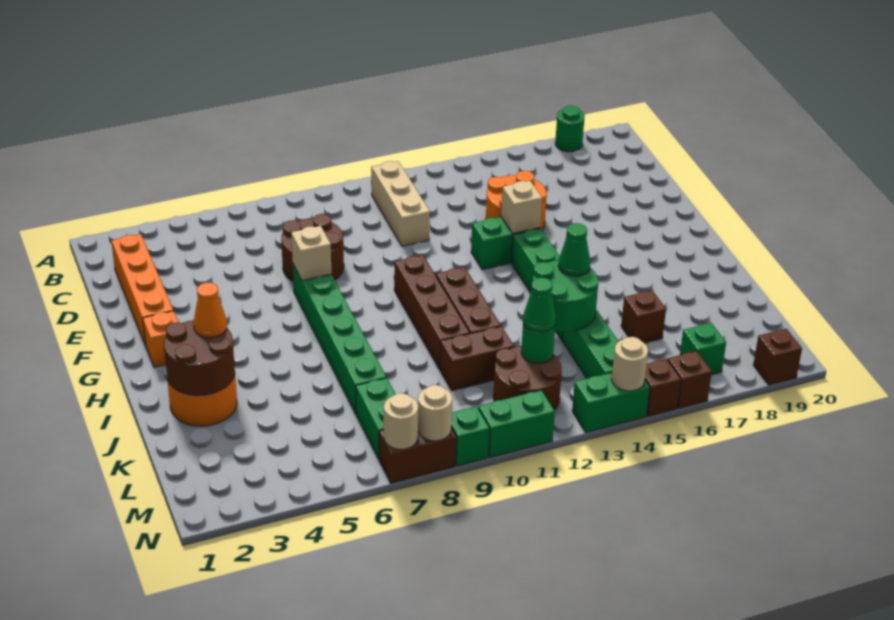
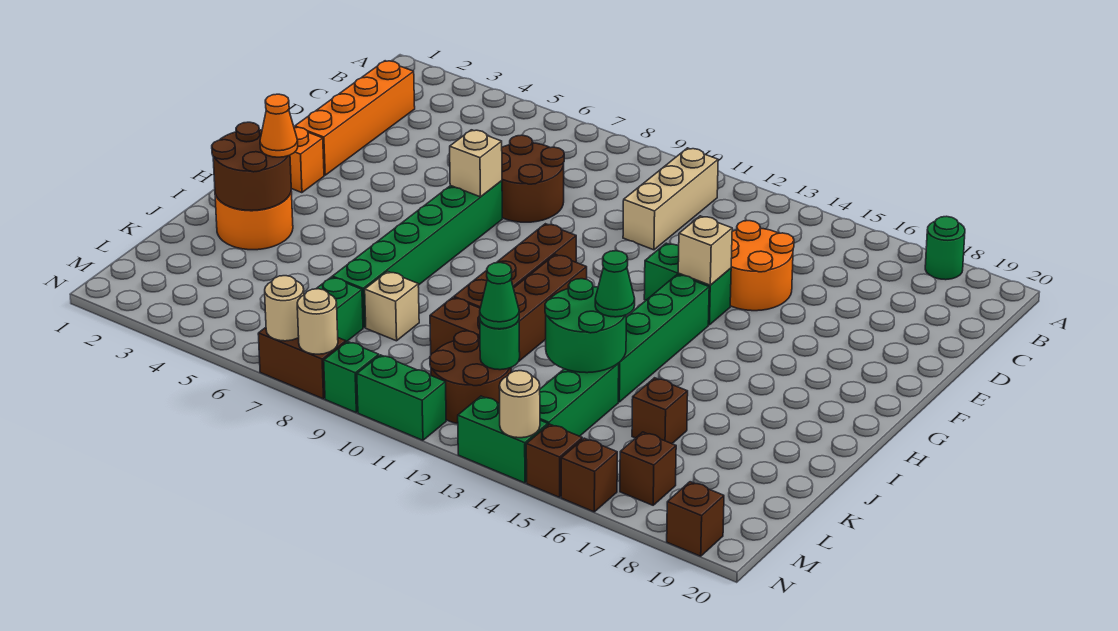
none -> tan 1x1 brick [365,271,419,341]
green 1x1 brick [680,323,726,375] -> brown 1x1 brick [620,432,676,505]

